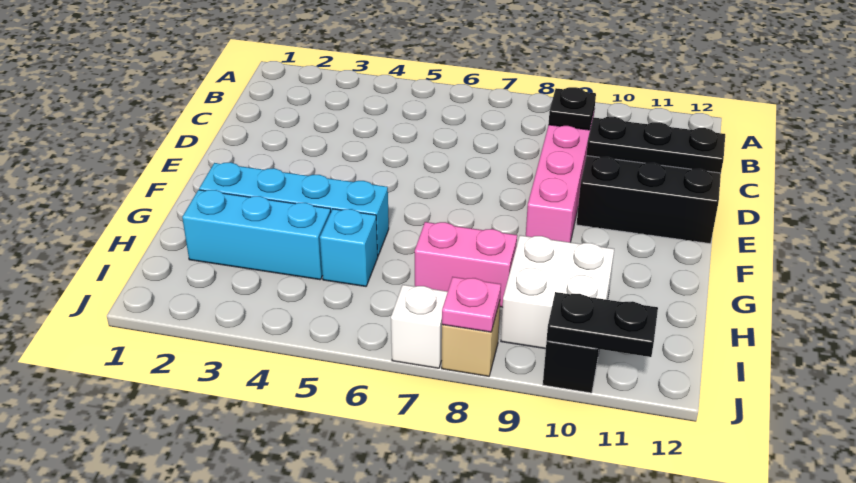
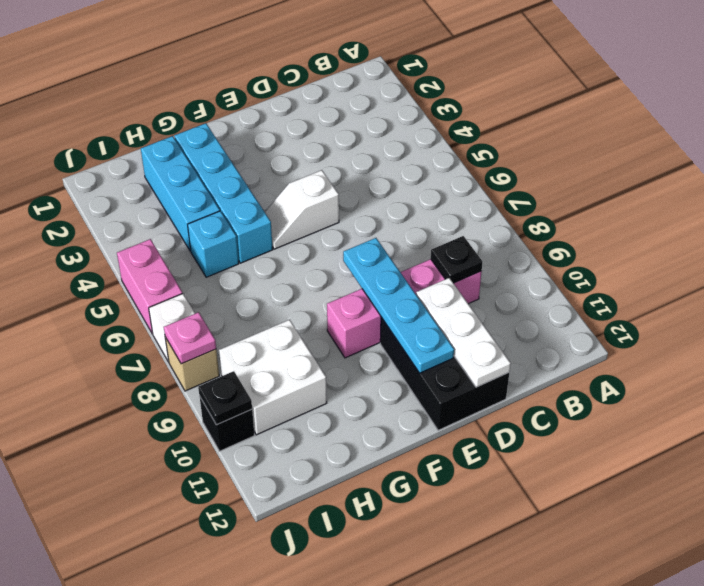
black 1x3 plate [586,117,725,173] -> white 1x3 plate [416,278,511,387]
none -> white 1x2 slope [265,170,339,249]
none -> cyan 1x4 plate [343,238,454,373]
pink 1x2 brick [415,222,517,307] -> pink 1x2 brick moved to [117,239,182,334]
black 1x2 plate [547,292,658,357] -> black 1x1 plate [198,371,252,425]

